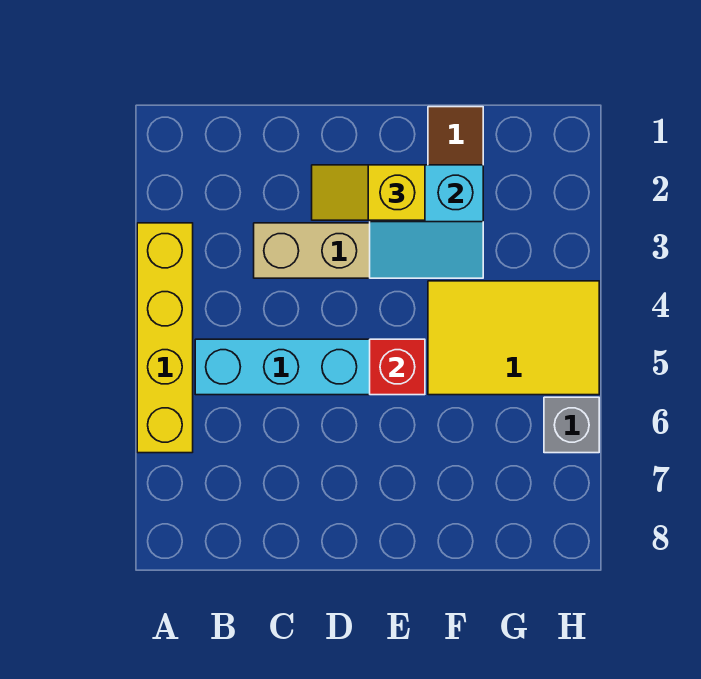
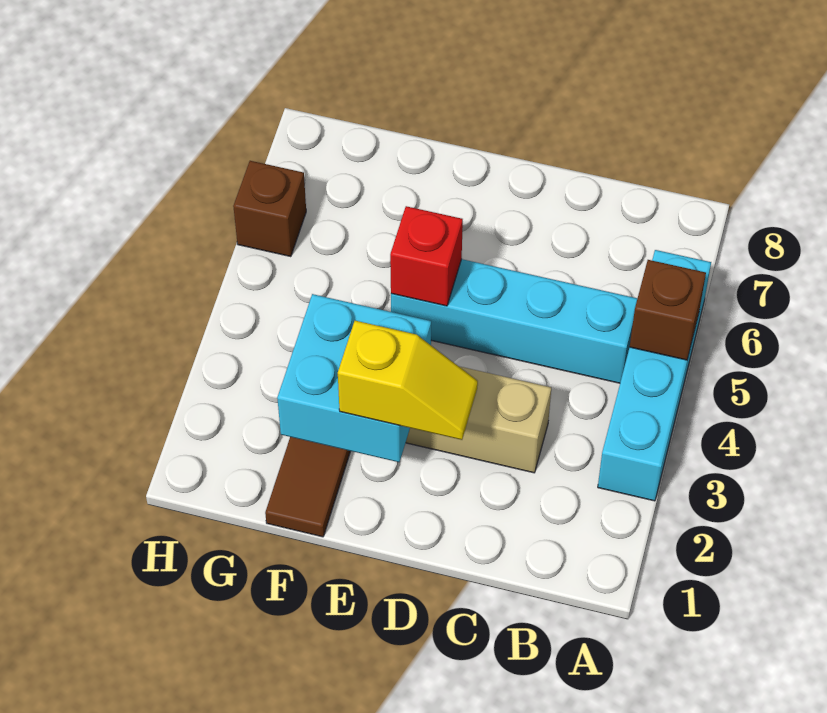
yellow 1x4 brick [137,223,193,453] -> cyan 1x4 brick [598,250,711,501]
none -> brown 1x1 brick [630,260,706,360]
cyan 2x2 slope [370,165,483,278] -> cyan 2x2 brick [277,294,431,462]
yellow 2x3 tile [428,281,599,395] -> none
grey 1x1 brick [544,397,599,453] -> brown 1x1 brick [233,161,306,257]

